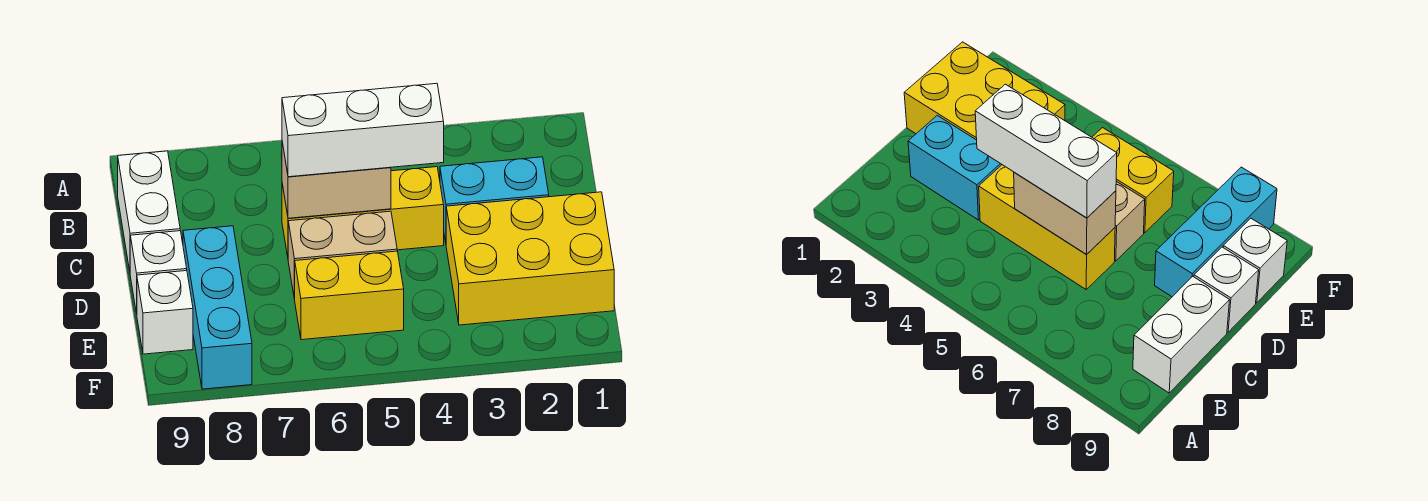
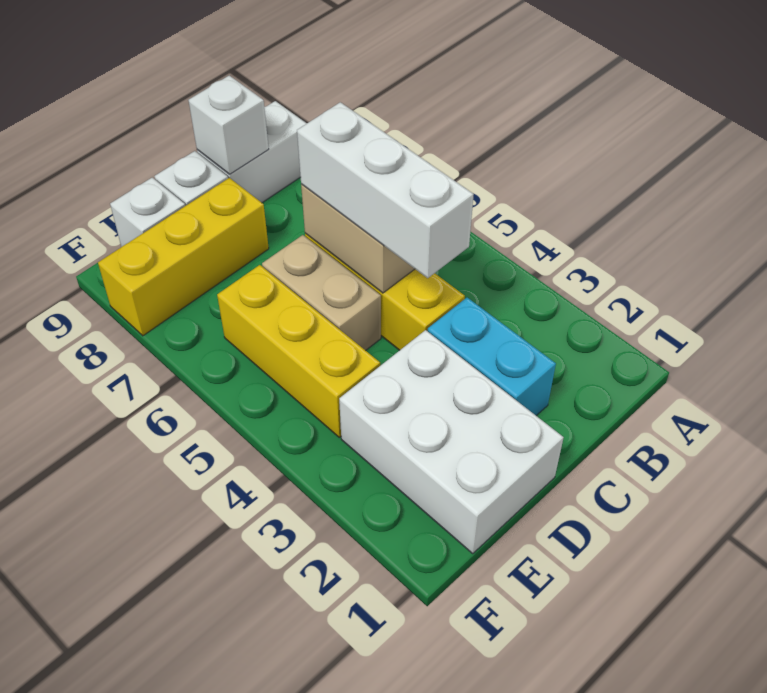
none -> white 1x1 brick [188,76,269,174]
yellow 2x3 brick [446,192,614,325] -> white 2x3 brick [339,330,564,553]
cyan 1x3 brick [183,226,252,389] -> yellow 1x3 brick [98,178,269,336]
yellow 1x2 brick [295,251,404,340] -> yellow 1x3 brick [217,265,380,437]

